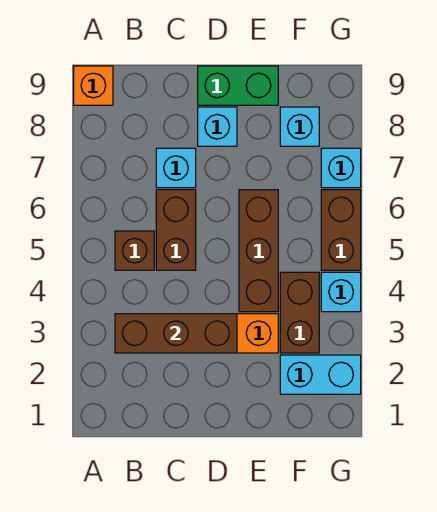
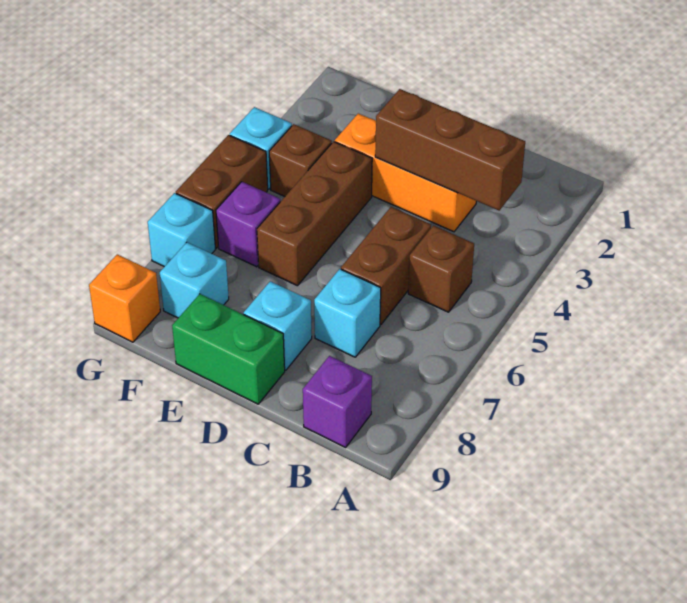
orange 1x1 brick [74,66,113,105] -> orange 1x1 brick moved to [89,254,160,342]
none -> purple 1x1 brick [303,356,372,448]
cyan 1x2 brick [280,355,361,394] -> none
brown 1x2 brick [280,272,319,353] -> brown 1x1 brick [269,124,332,196]
none -> purple 1x1 brick [216,182,280,267]

